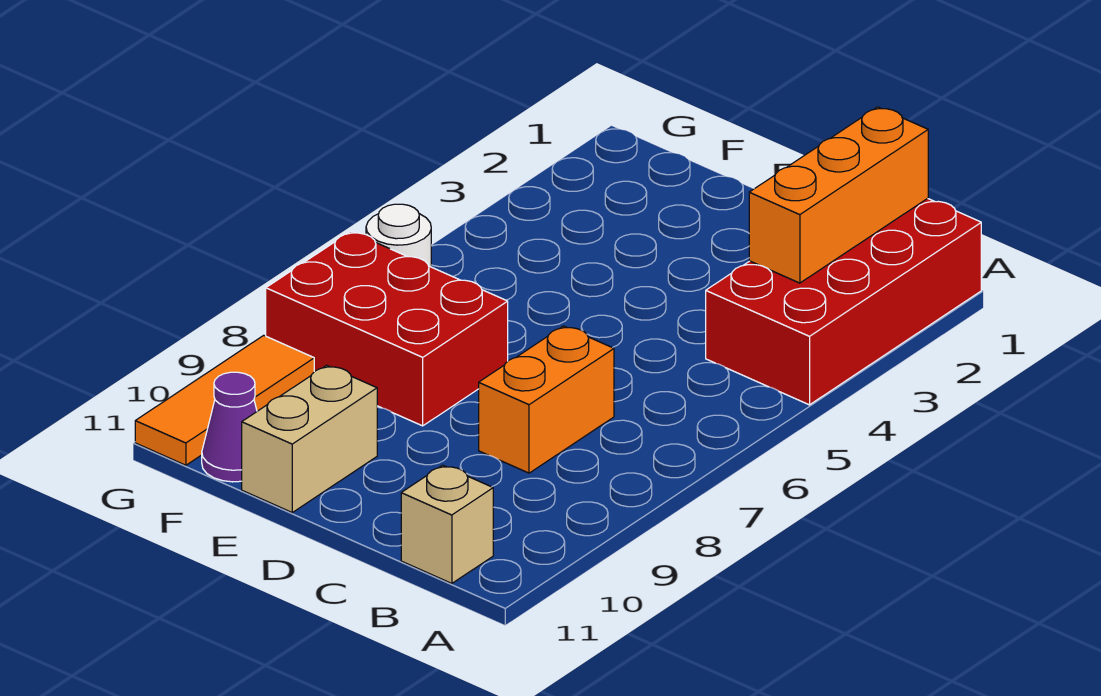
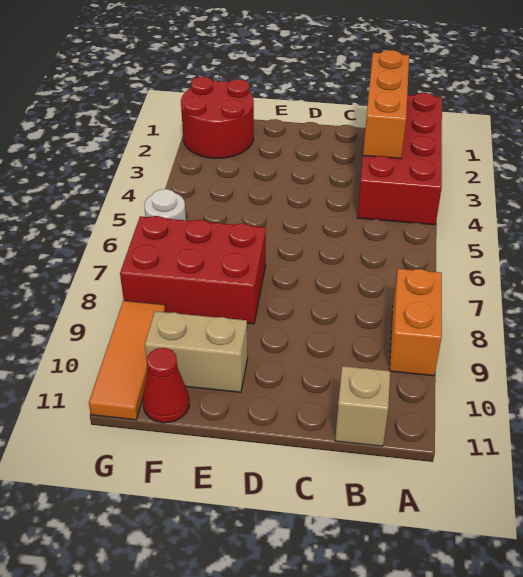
orange 1x2 brick [479,326,614,473] -> orange 1x2 brick moved to [389,269,442,376]
tan 1x2 brick [242,365,377,512] -> tan 1x2 brick turned to [145,311,248,392]
none -> red 2x2 round brick [181,77,254,158]
purple 1x1 cone [202,372,257,482] -> red 1x1 cone [143,348,189,423]

